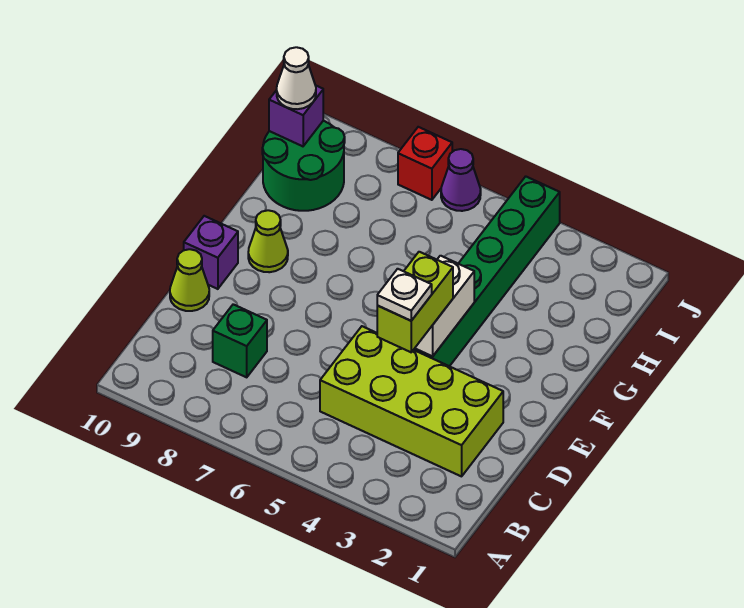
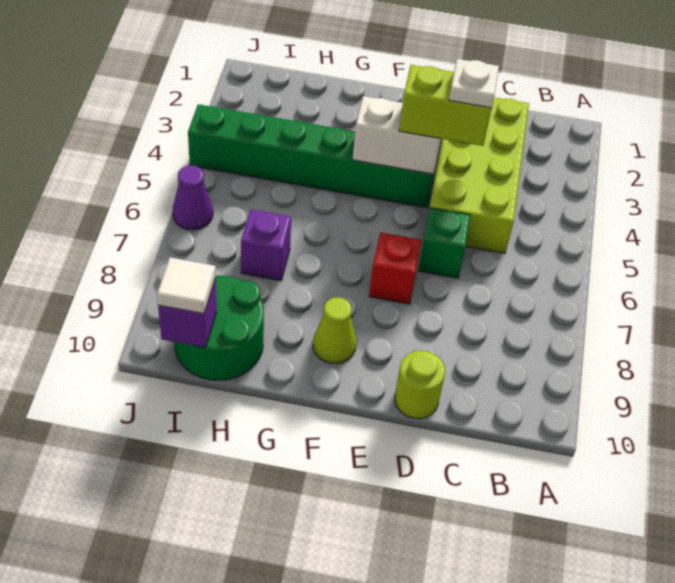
green 1x1 brick [213,304,267,377] -> green 1x1 brick moved to [418,208,470,278]
lime 1x1 cone [170,249,209,311] -> lime 1x1 round brick [395,351,445,419]
purple 1x1 brick [184,216,238,289] -> purple 1x1 brick moved to [241,209,291,281]
white 1x1 cone [277,47,316,109] -> white 1x1 tile [157,257,216,314]
red 1x1 brick [398,127,452,200] -> red 1x1 brick moved to [369,233,421,304]

